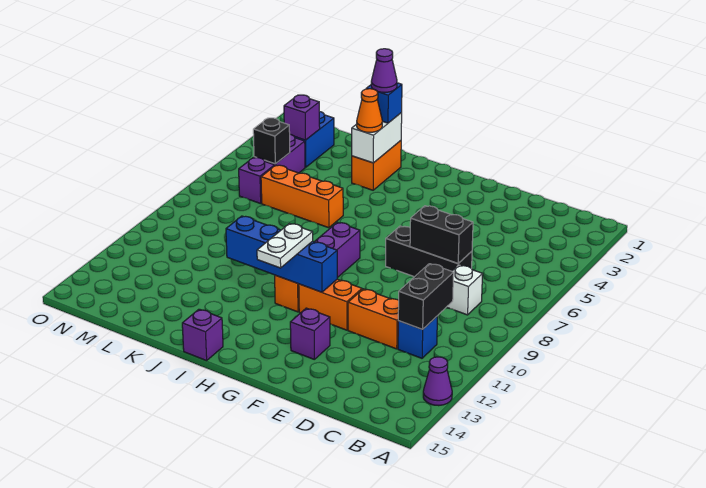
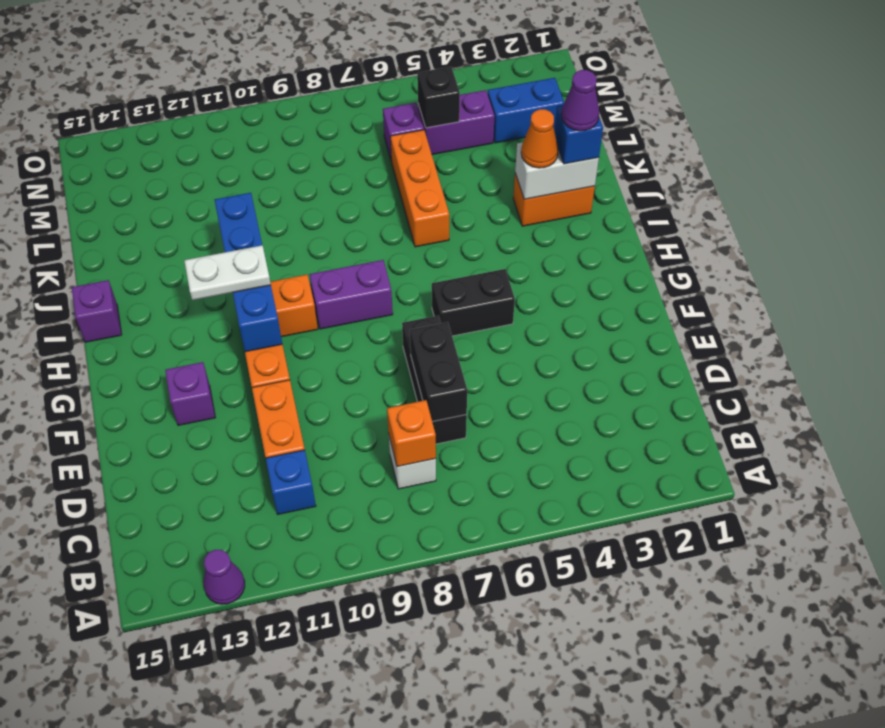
none -> orange 1x1 brick [387,400,436,467]
black 1x2 brick [398,264,454,329] -> black 1x2 brick moved to [432,269,515,336]
purple 1x1 brick [284,95,320,140] -> none

